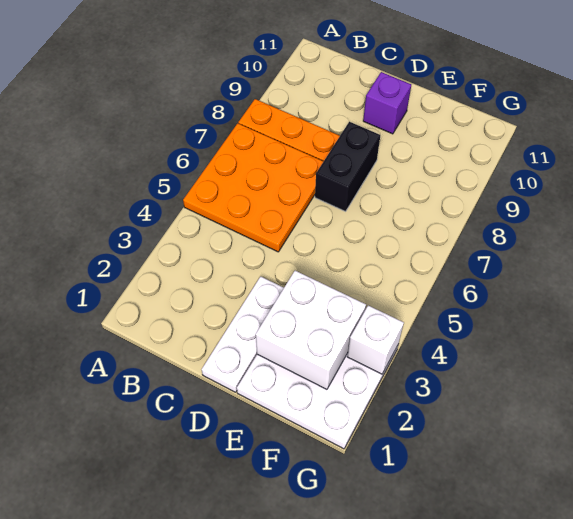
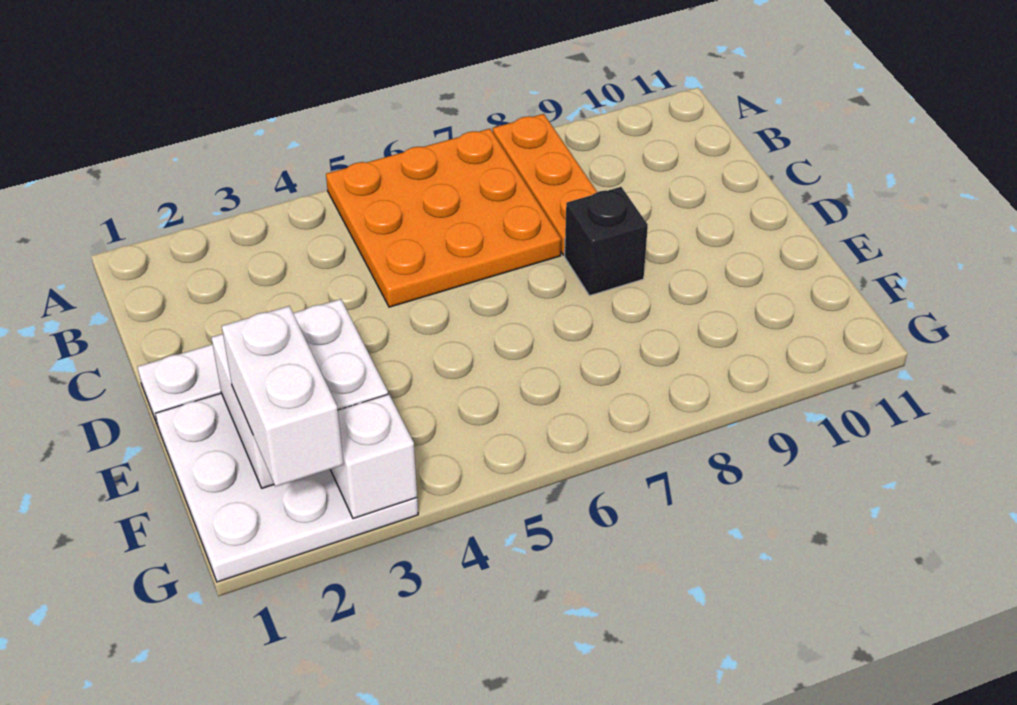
black 1x2 brick [315,122,380,211] -> black 1x1 brick [565,187,648,296]
purple 1x1 brick [363,72,411,134] -> none
none -> white 1x2 brick [222,306,344,487]

